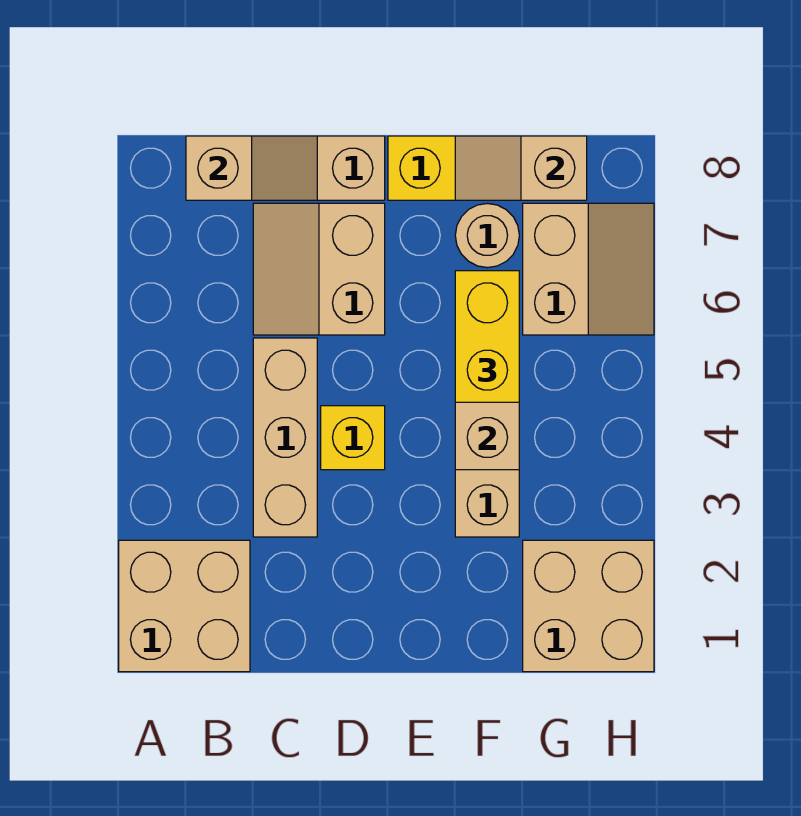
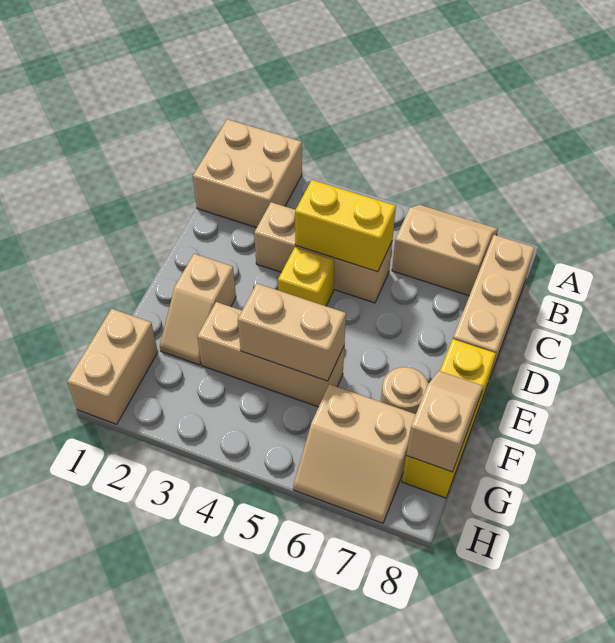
tan 1x2 slope [186,136,317,200] -> tan 1x2 slope moved to [160,254,236,365]
tan 2x2 slope [253,203,385,335] -> tan 2x2 slope moved to [392,205,498,296]
yellow 1x2 brick [455,271,519,402] -> yellow 1x2 brick moved to [295,180,396,272]
tan 2x2 brick [523,540,654,672] -> tan 1x2 brick [67,309,158,424]

